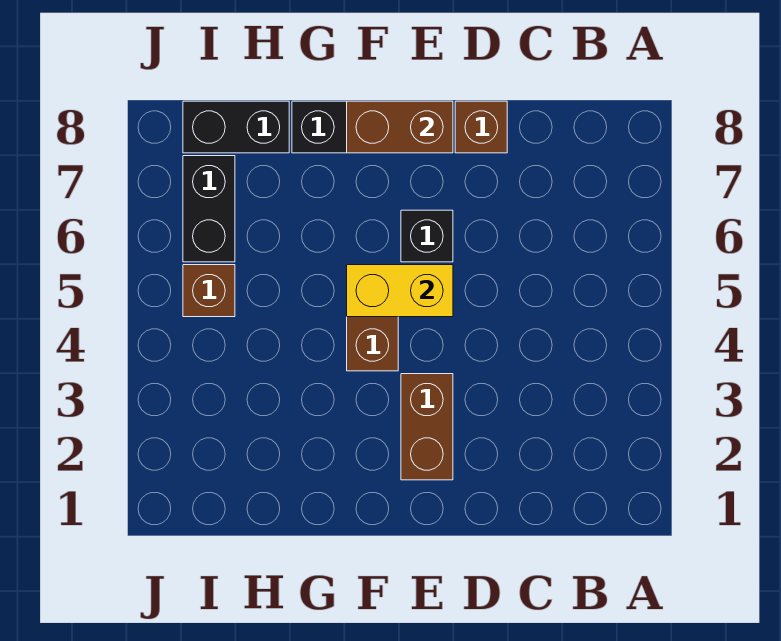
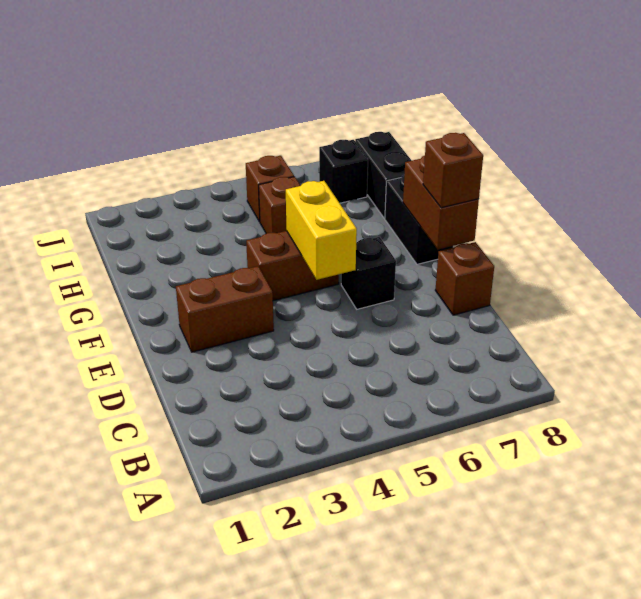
none -> brown 1x1 brick [423,133,483,208]
none -> brown 1x1 brick [259,177,301,233]
black 1x2 brick [183,156,235,262] -> black 1x1 brick [319,140,368,203]

